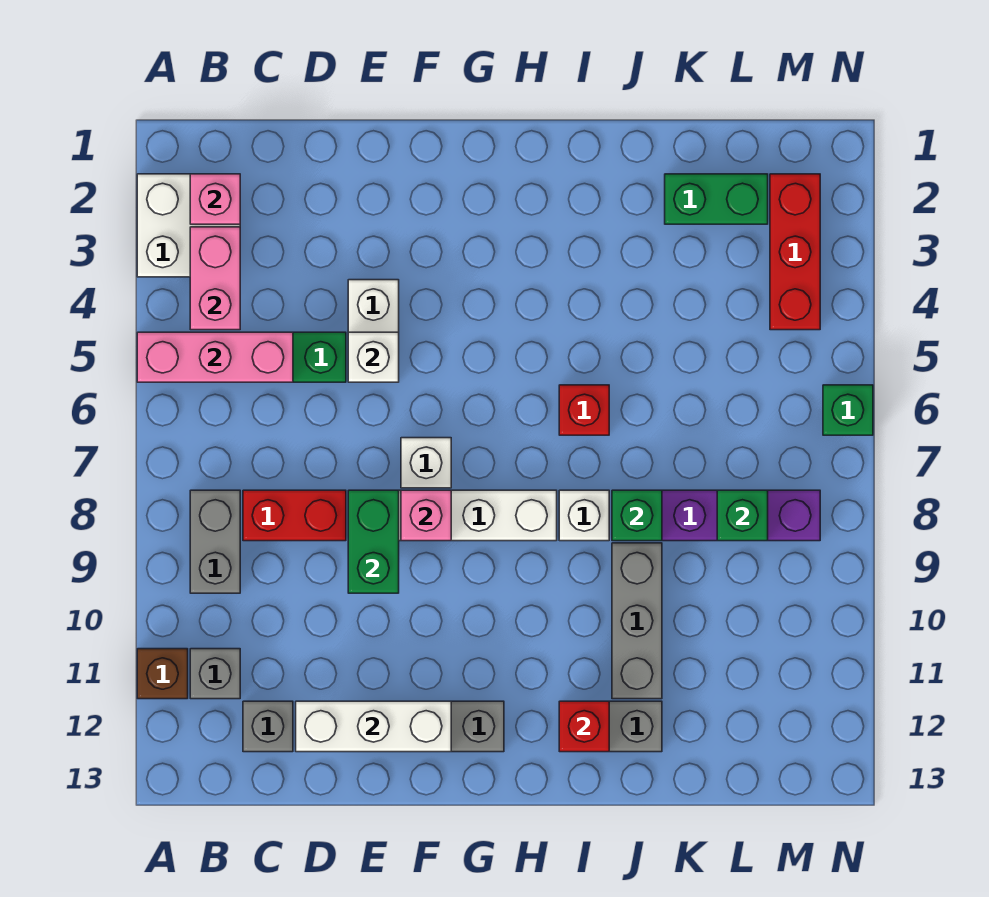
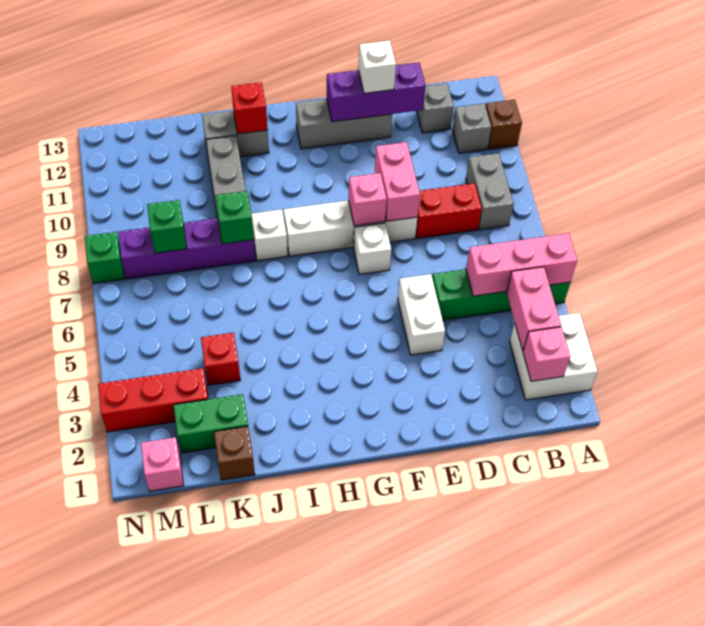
white 1x3 brick [296,701,451,752] -> purple 1x3 brick [327,63,426,122]
white 1x1 brick [348,332,399,382] -> white 1x1 brick moved to [358,40,396,93]
green 1x2 brick [348,490,399,593] -> pink 1x2 brick [375,142,420,221]
red 1x1 brick [559,385,609,435] -> red 1x1 brick moved to [201,333,240,385]
none -> brown 1x1 brick [214,426,255,480]
none -> pink 1x1 brick [141,438,184,491]
red 1x3 brick [770,174,820,330] -> red 1x3 brick turned to [98,368,208,432]
green 1x1 brick [823,385,873,435] -> green 1x1 brick moved to [85,232,125,284]

